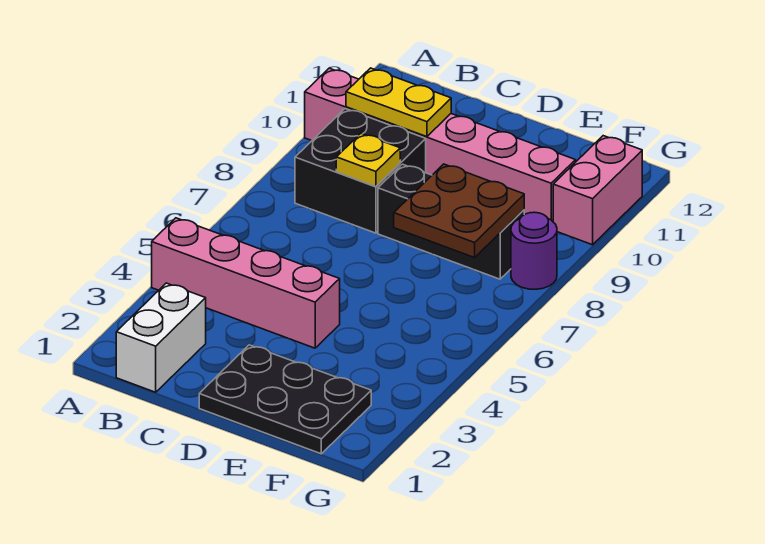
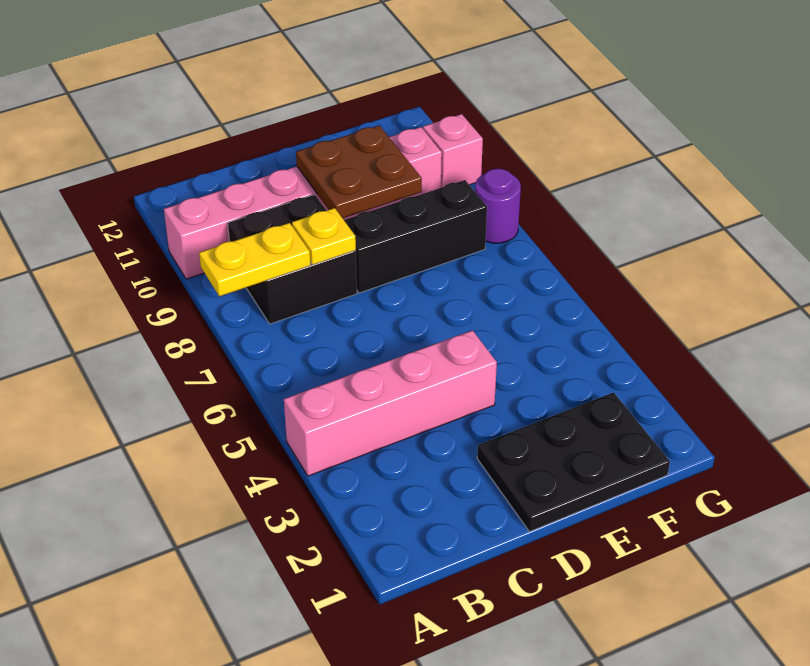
white 1x2 brick [116,283,206,392] -> none
yellow 1x2 plate [346,68,451,137] -> yellow 1x2 plate moved to [199,223,310,296]
brown 2x2 plate [394,164,524,258] -> brown 2x2 plate moved to [296,125,422,218]
pink 1x2 brick [553,136,642,245] -> pink 1x1 brick [423,114,483,188]

